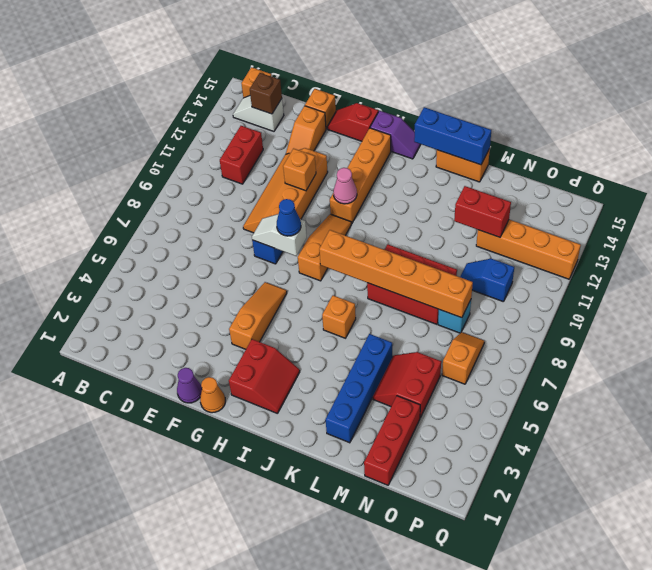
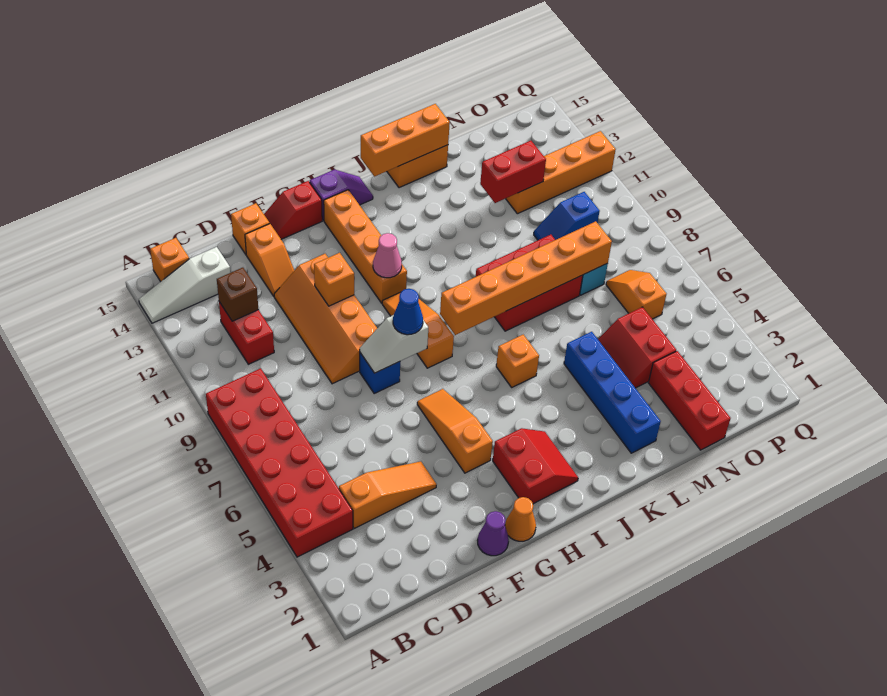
none -> red 2x6 brick [206,368,353,557]
white 1x2 slope [233,96,284,131] -> white 1x3 slope [139,247,231,323]
none -> orange 1x3 slope [339,461,437,528]
brown 1x1 brick [250,73,282,114] -> brown 1x1 brick moved to [217,268,258,321]
blue 1x3 brick [414,107,491,165] -> orange 1x3 brick [361,104,450,177]

